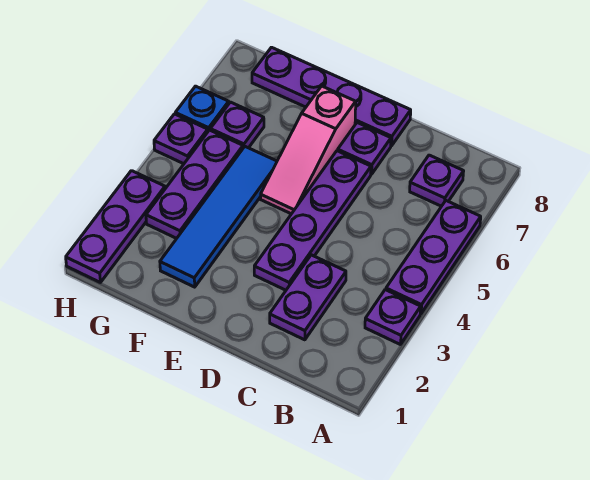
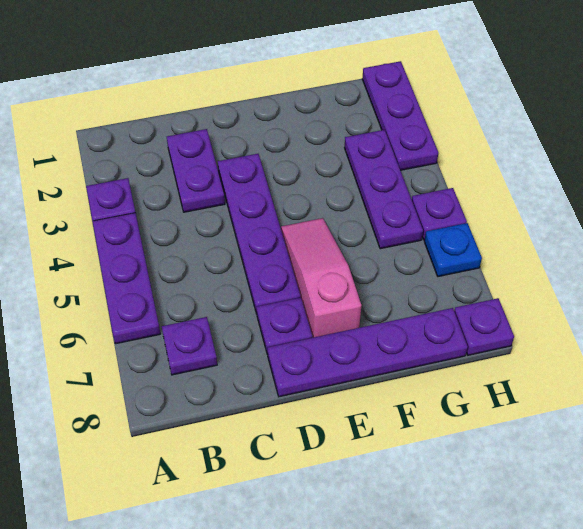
blue 1x4 tile [160,147,277,287] -> none
purple 1x1 plate [210,102,264,148] -> purple 1x1 plate moved to [454,298,514,355]

